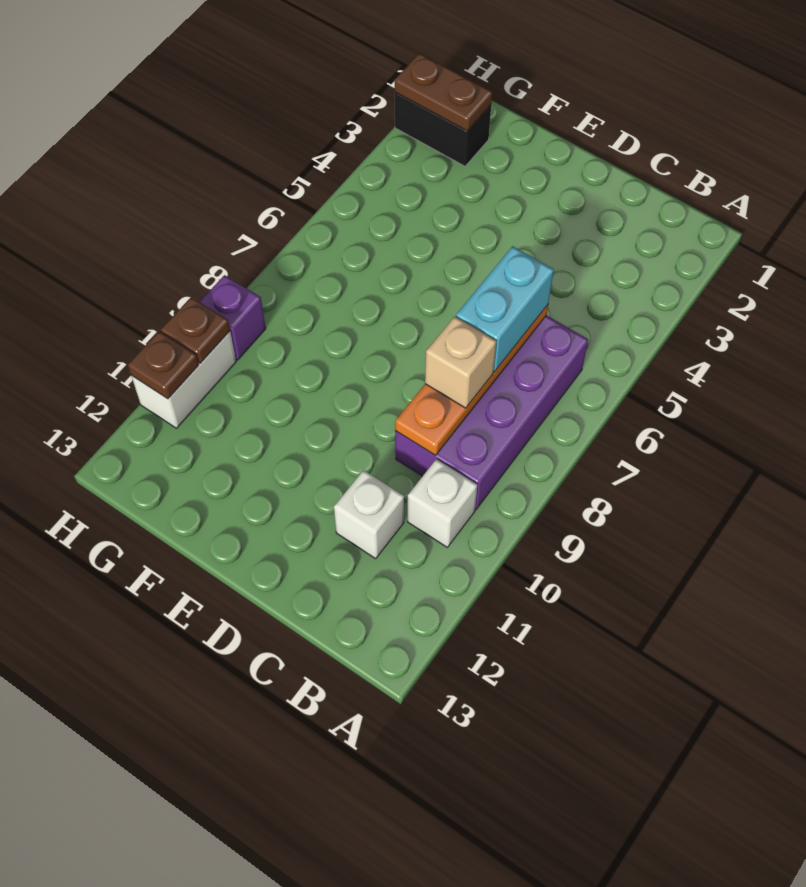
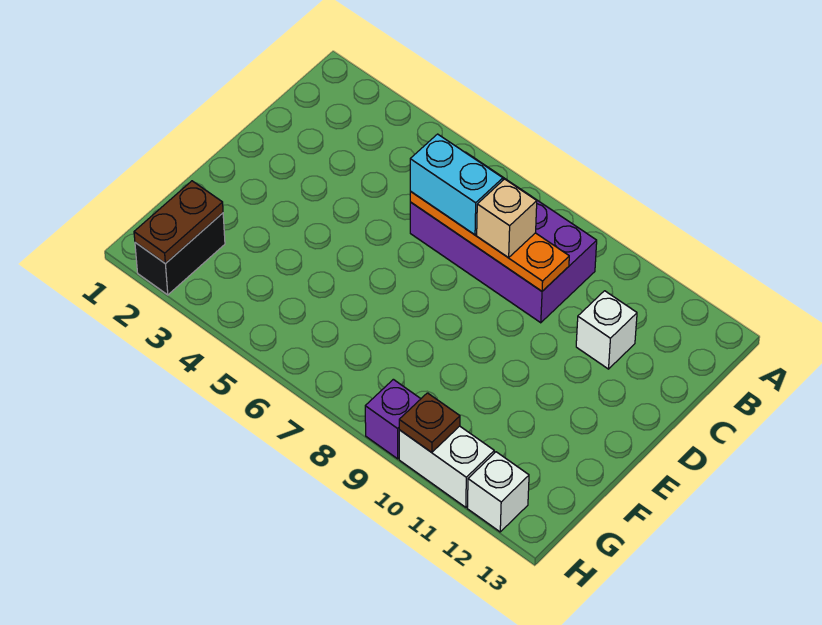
white 1x1 brick [407,459,477,547] -> white 1x1 brick moved to [467,452,529,532]
brown 1x1 plate [128,332,199,399] -> none

